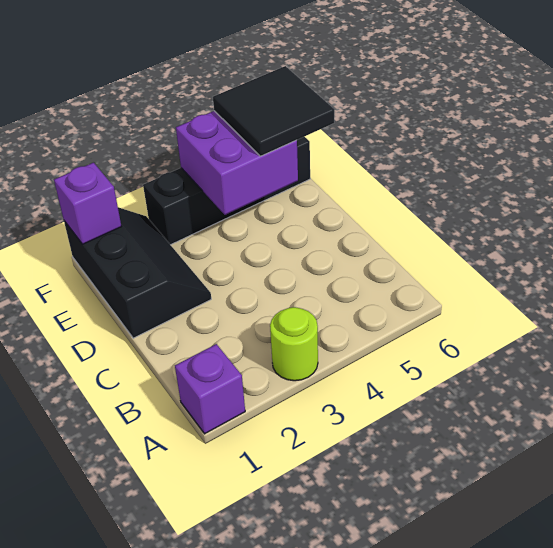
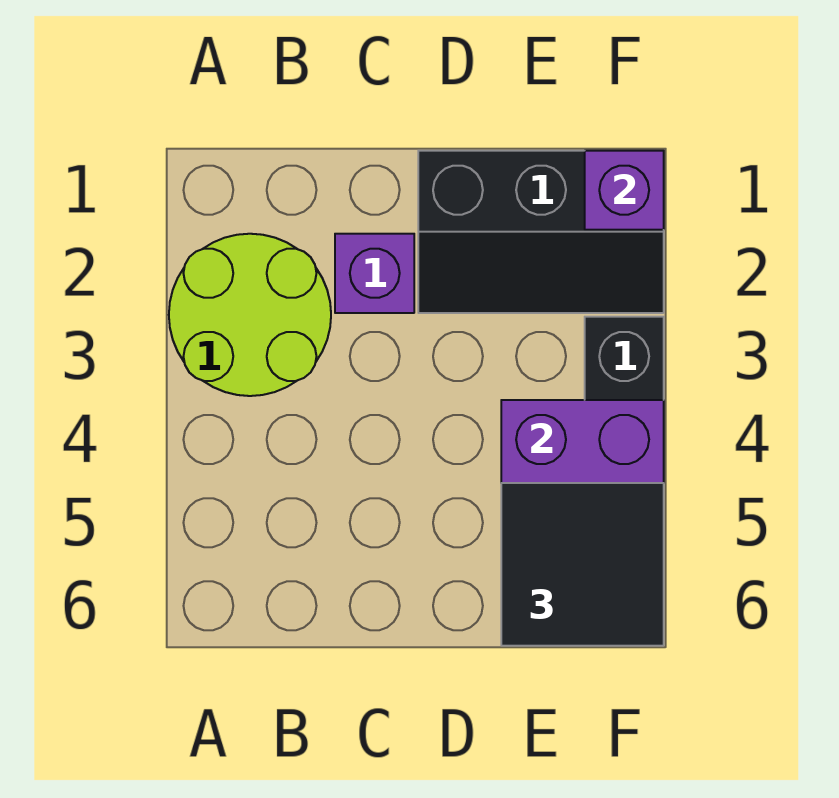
purple 1x1 brick [175,344,245,434] -> purple 1x1 brick moved to [335,234,414,313]
lime 1x1 round brick [270,307,318,381] -> lime 2x2 round brick [169,234,331,396]

